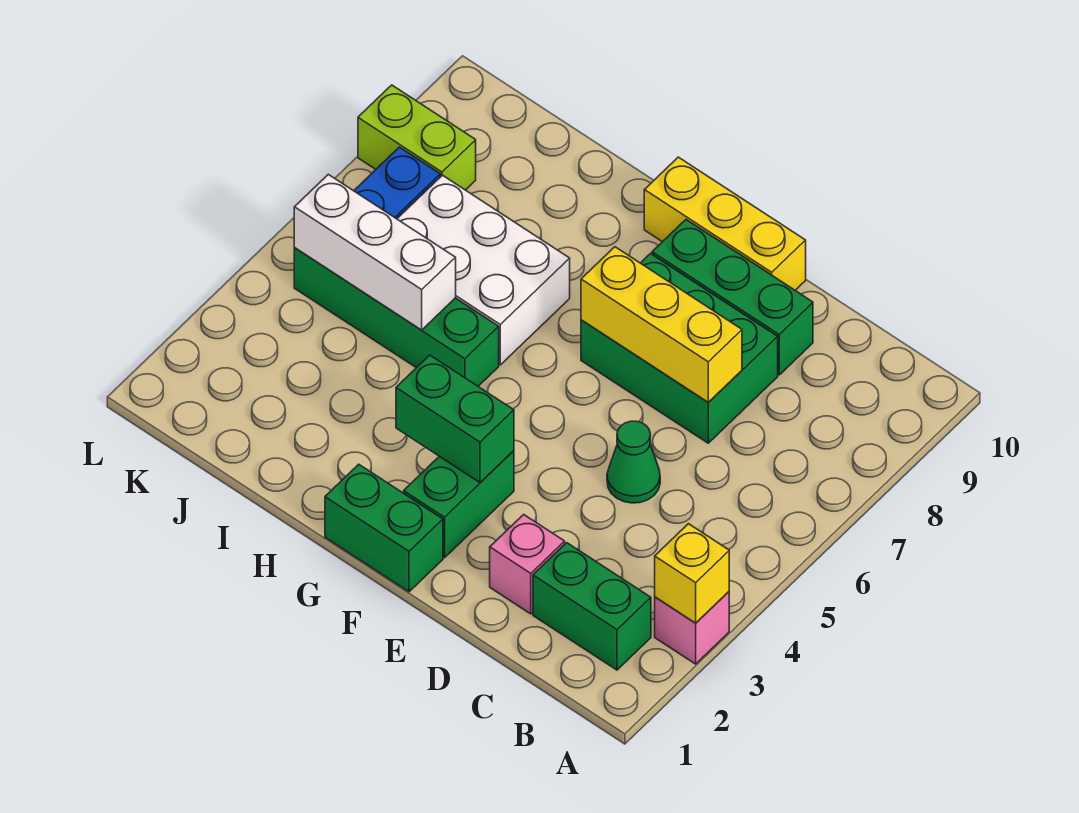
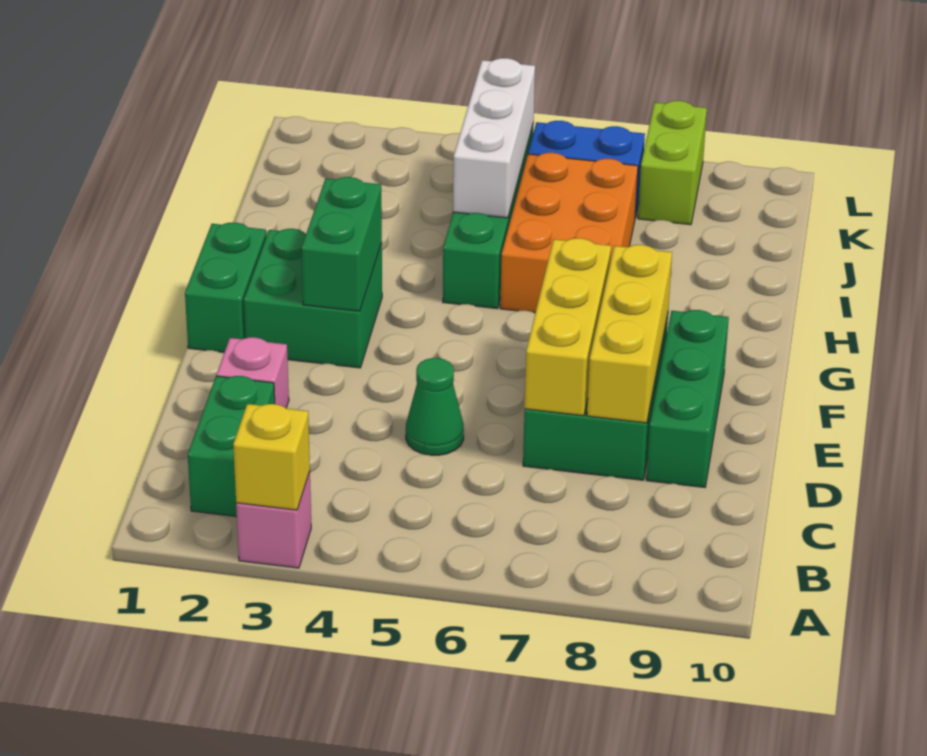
yellow 1x3 brick [644,157,806,290] -> yellow 1x3 brick moved to [587,245,672,423]
green 1x2 brick [404,451,514,558] -> green 2x2 brick [244,229,382,368]
white 2x3 brick [397,175,570,365] -> orange 2x3 brick [500,153,638,313]

